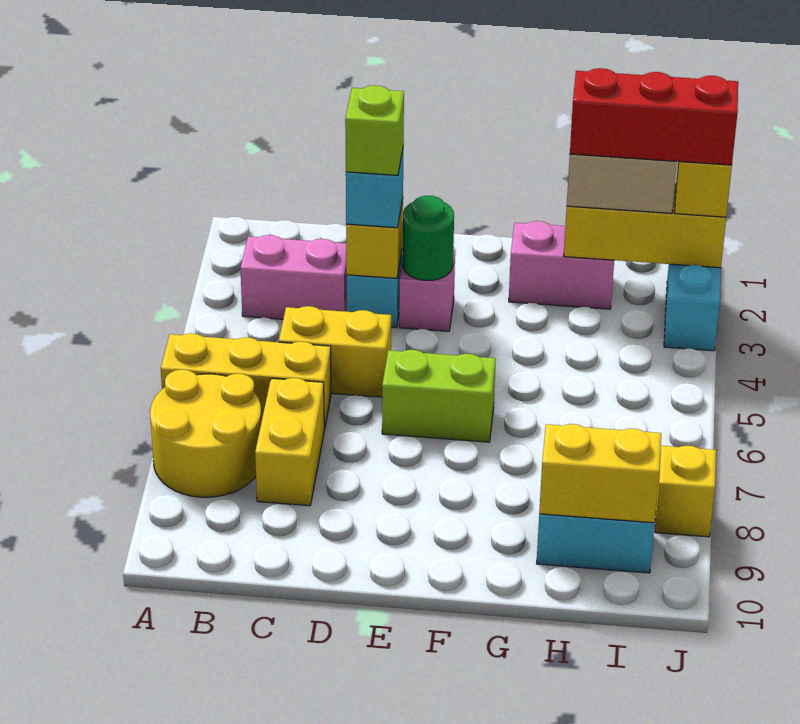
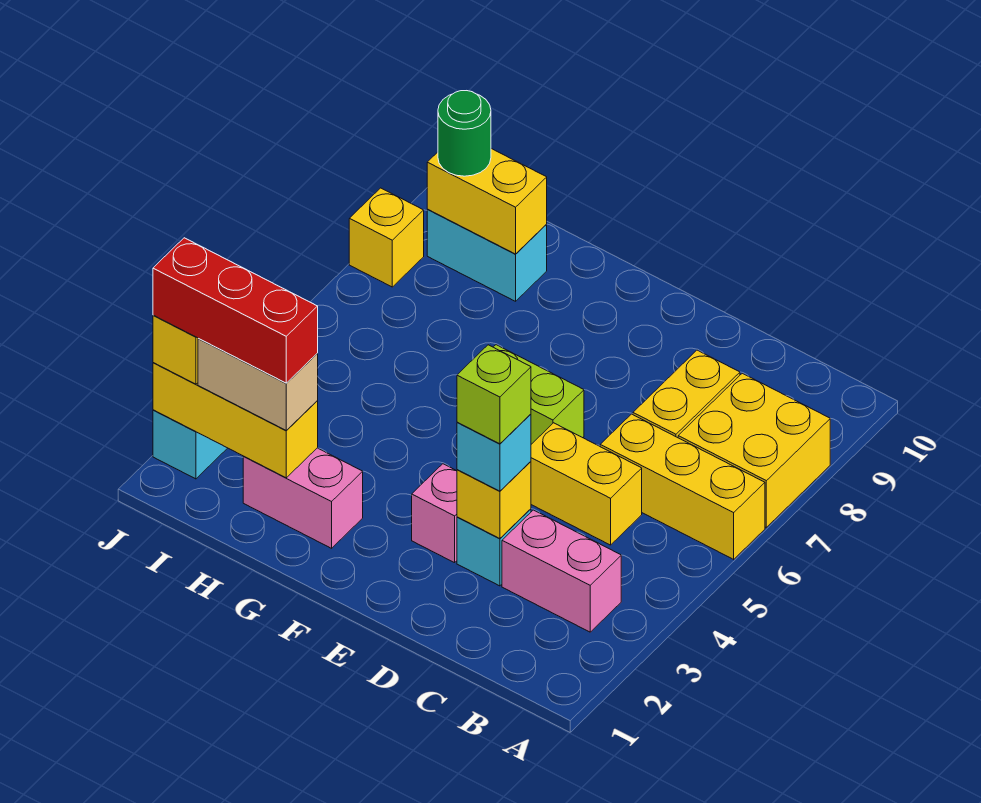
yellow 2x2 round brick [150,370,261,497] -> yellow 2x2 brick [678,373,830,527]
green 1x1 round brick [402,196,454,280] -> green 1x1 round brick moved to [438,91,491,176]

